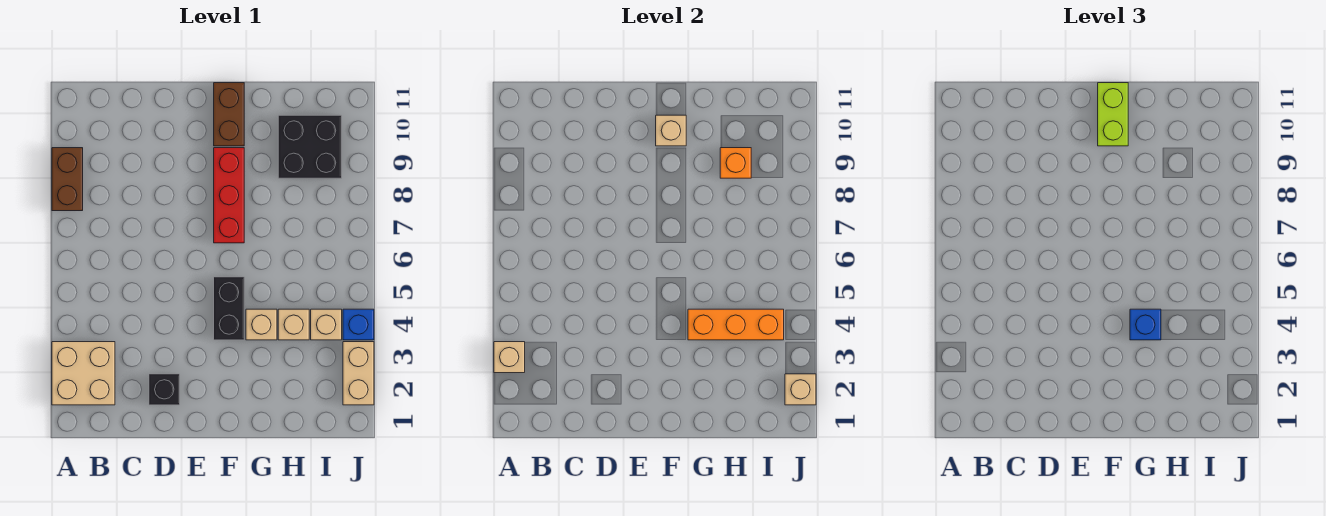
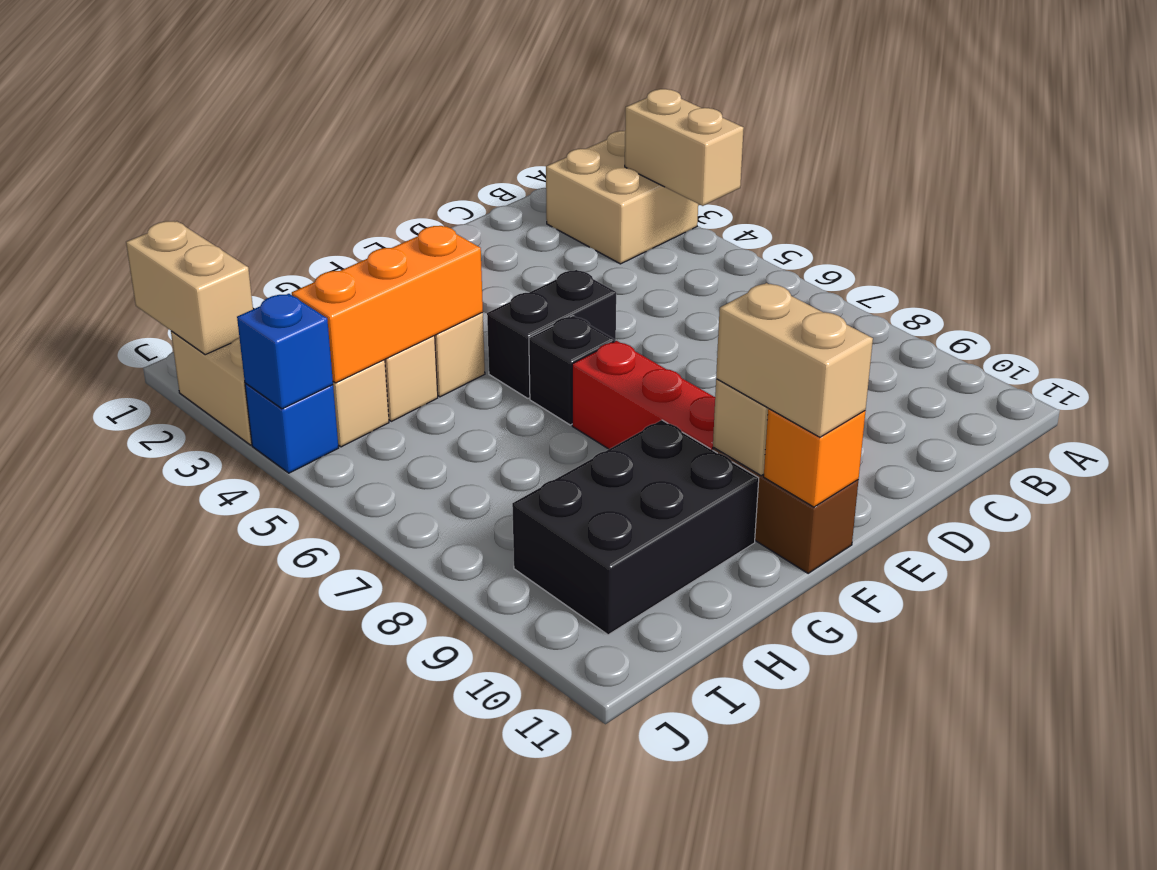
tan 1x1 brick [494,342,525,373] -> tan 1x2 brick [625,89,744,206]
brown 1x2 brick [52,148,83,211] -> none
black 1x1 brick [149,374,180,405] -> black 1x1 brick moved to [529,316,615,425]
black 1x2 brick [214,277,244,340] -> black 1x2 brick turned to [487,270,616,398]
lime 1x2 brick [1098,83,1128,146] -> tan 1x2 brick [716,283,873,437]
blue 1x1 brick [1130,309,1161,340] -> blue 1x1 brick moved to [237,294,333,409]
black 2x2 brick [278,115,342,178] -> black 2x3 brick [512,420,759,635]
orange 1x1 brick [720,148,751,178] -> orange 1x1 brick moved to [764,409,866,507]
tan 1x1 brick [785,374,816,405] -> tan 1x2 brick [126,221,253,355]

